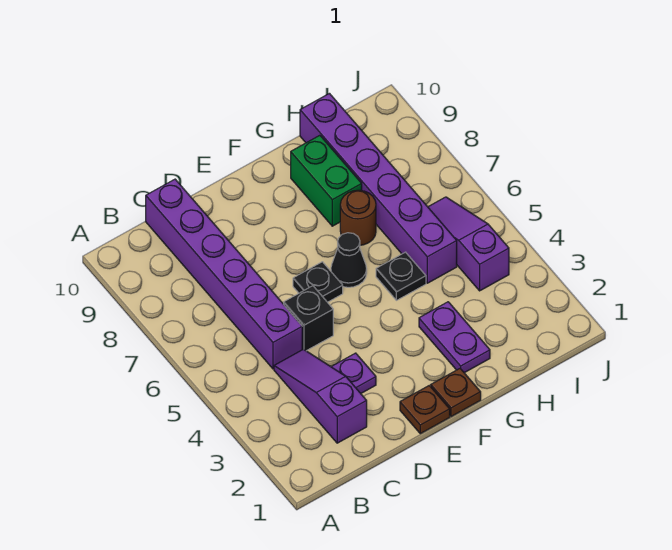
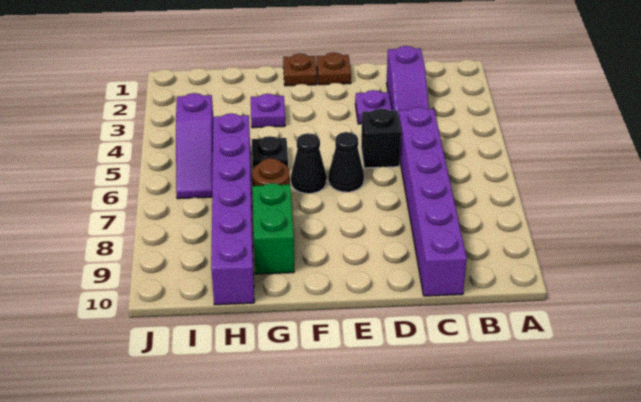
black 1x1 plate [293,262,343,302] -> black 1x1 cone [328,132,364,192]
purple 1x2 plate [419,302,490,373] -> purple 1x1 plate [251,94,285,128]

